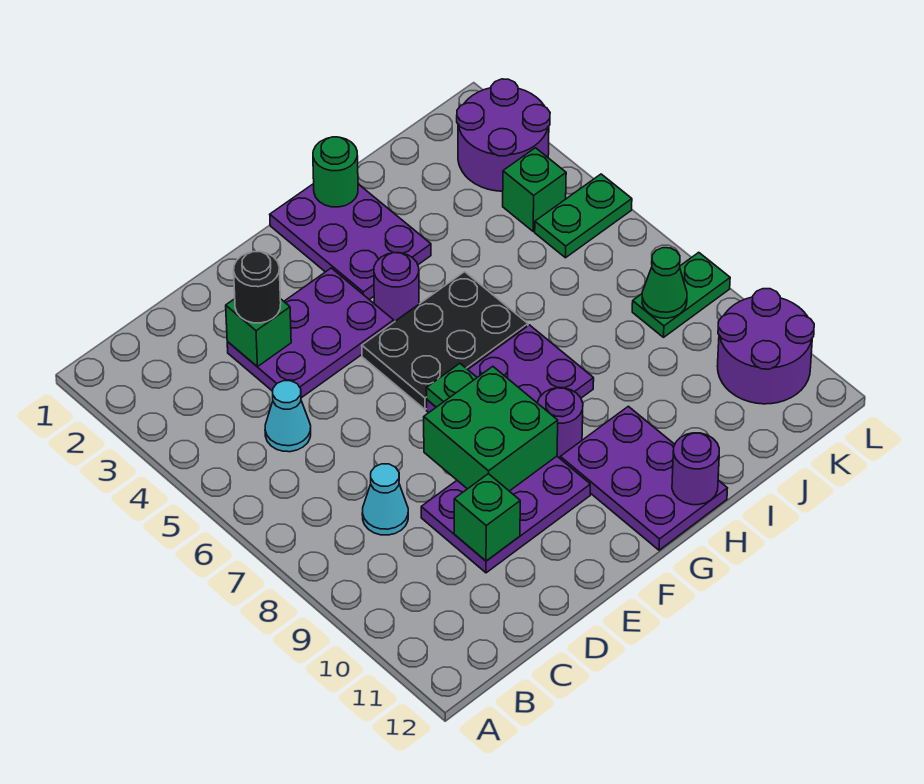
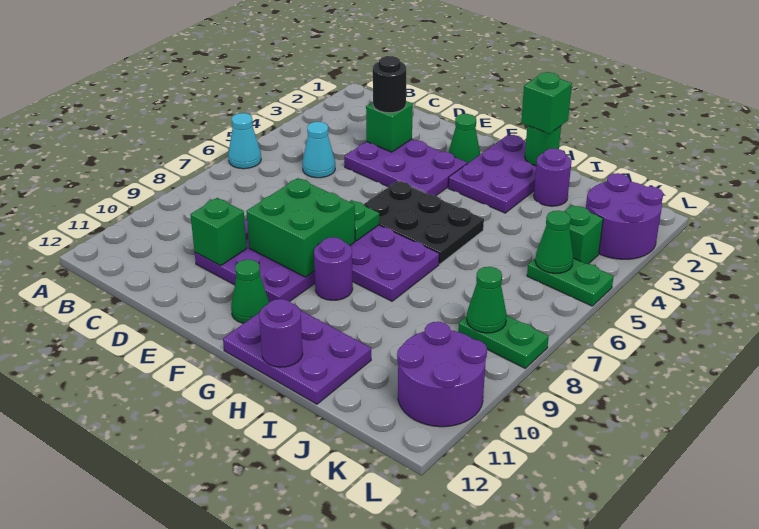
cyan 1x1 cone [362,464,408,535] -> cyan 1x1 cone moved to [228,113,261,169]
none -> green 1x1 cone [448,114,480,164]
none -> green 1x1 cone [231,260,269,323]
purple 1x1 round brick [374,253,419,322] -> purple 1x1 round brick moved to [534,149,572,206]
purple 2x3 plate [560,406,728,550] -> purple 2x3 plate turned to [223,310,371,404]
none -> green 1x1 brick [521,72,572,134]
none -> green 1x1 cone [535,211,573,274]

